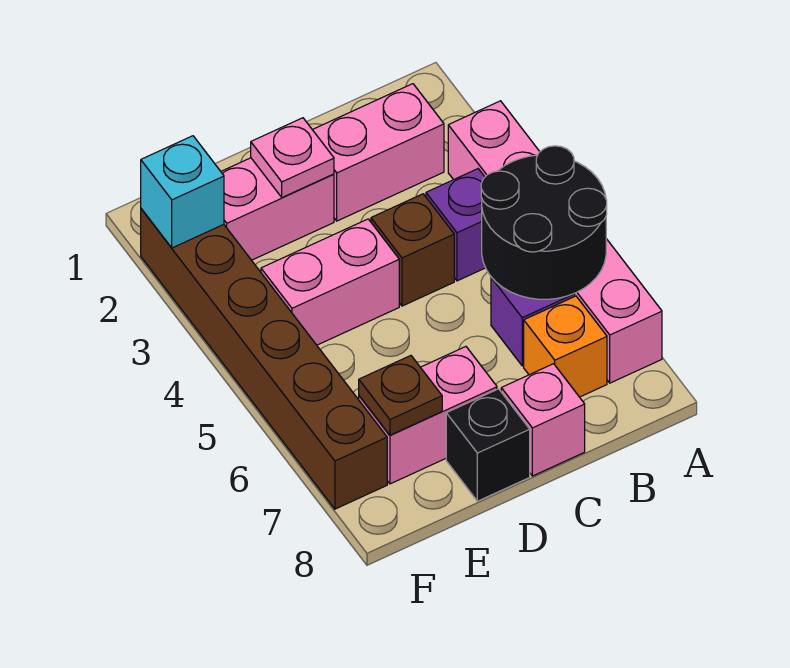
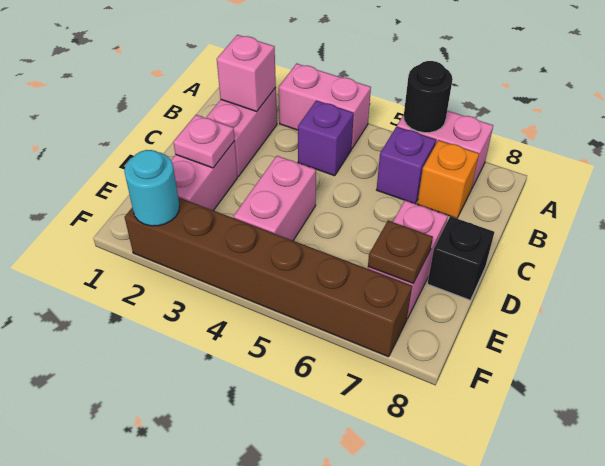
black 2x2 round brick [481,146,607,299] -> black 1x1 round brick [404,61,453,133]
brown 1x1 brick [371,194,454,306] -> none
pink 1x1 brick [501,364,585,476] -> pink 1x1 brick moved to [217,35,276,111]
cyan 1x1 brick [141,136,224,248] -> cyan 1x1 round brick [124,150,180,226]

